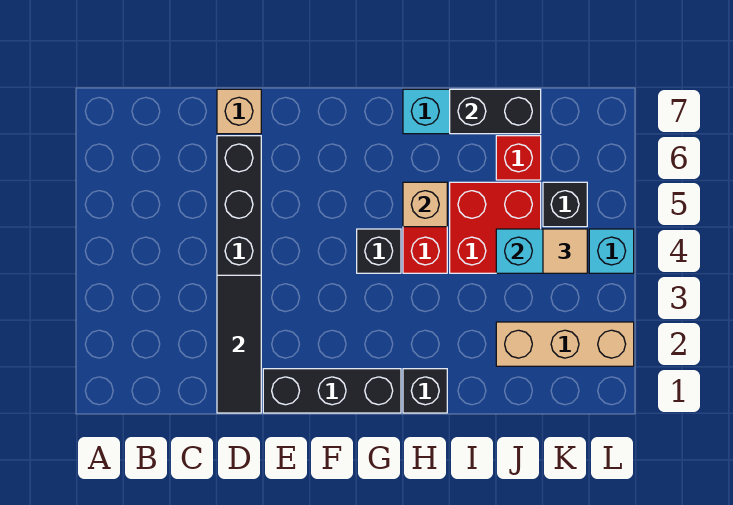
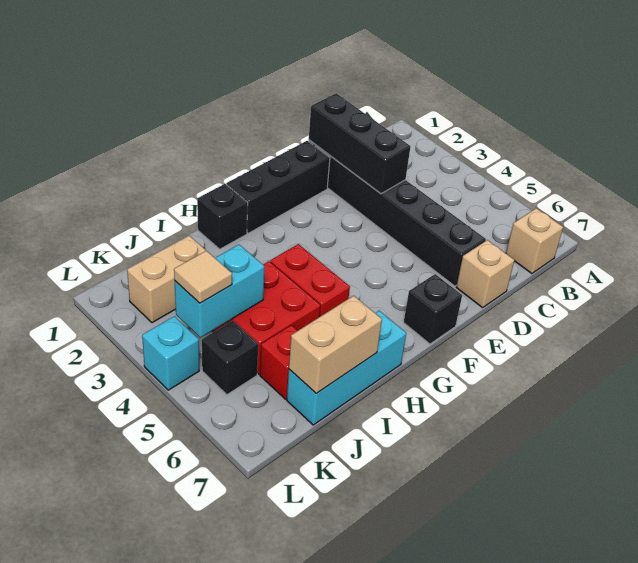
black 1x3 tile [217,275,261,413] -> black 1x3 brick [309,93,411,194]
black 1x1 brick [357,229,401,273] -> black 1x1 brick moved to [404,274,462,344]
tan 1x1 brick [403,182,447,227] -> tan 1x1 brick moved to [506,208,563,274]
black 1x2 brick [450,89,541,134] -> tan 1x2 brick [289,296,382,393]
tan 1x3 brick [496,322,634,366] -> tan 1x2 brick [127,236,206,323]

